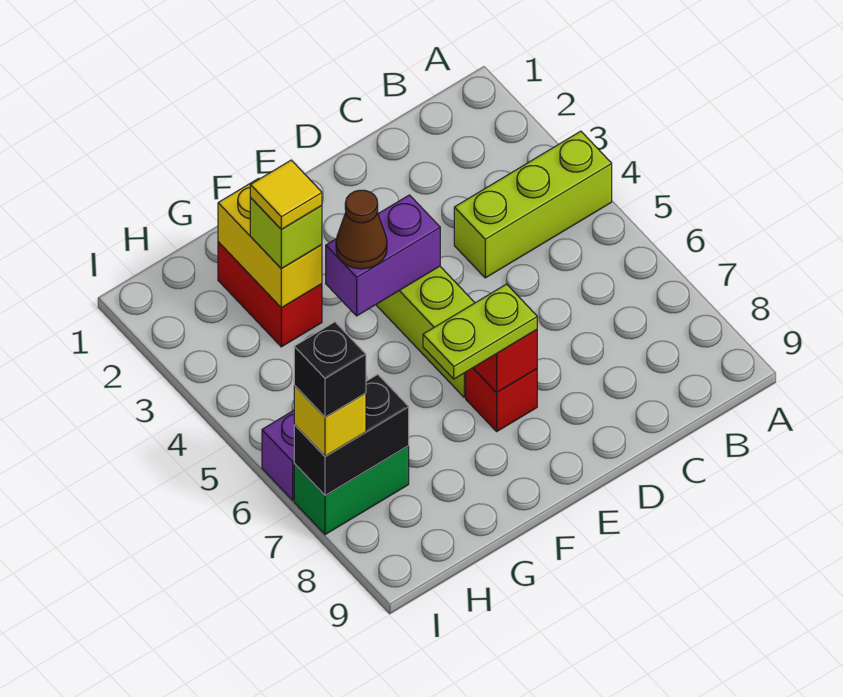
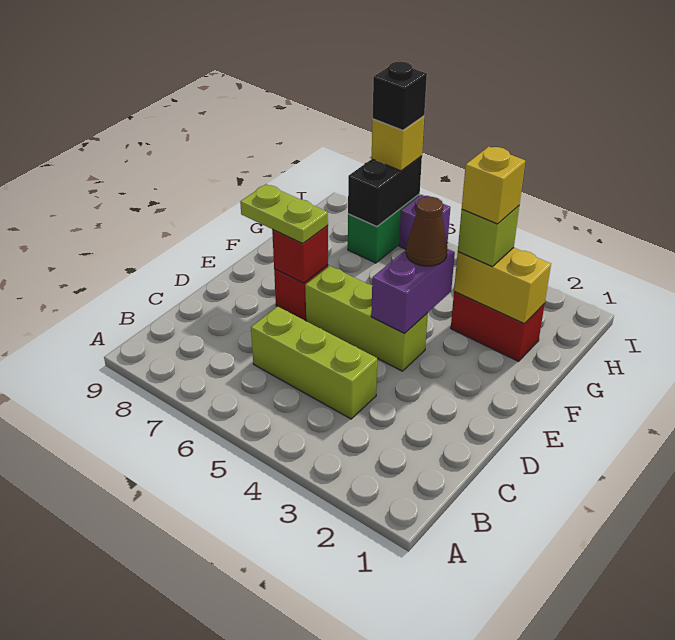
lime 1x3 brick [454,131,612,278] -> lime 1x3 brick turned to [251,306,377,419]
lime 1x2 plate [423,284,537,379] -> lime 1x2 plate turned to [240,184,328,244]
yellow 1x1 tile [250,160,322,229] -> yellow 1x1 brick [462,146,525,224]

